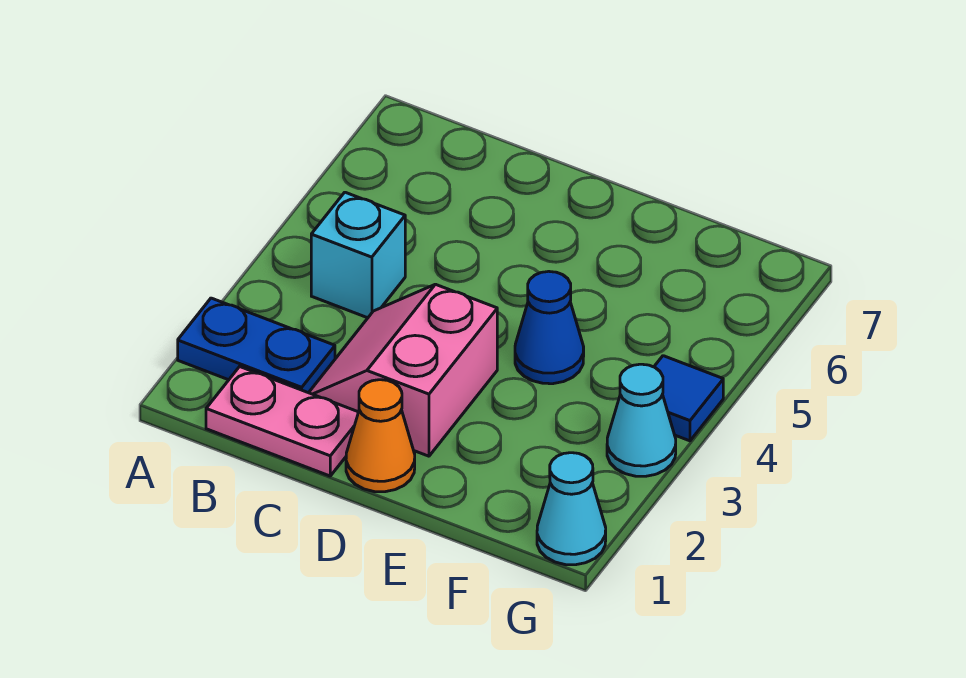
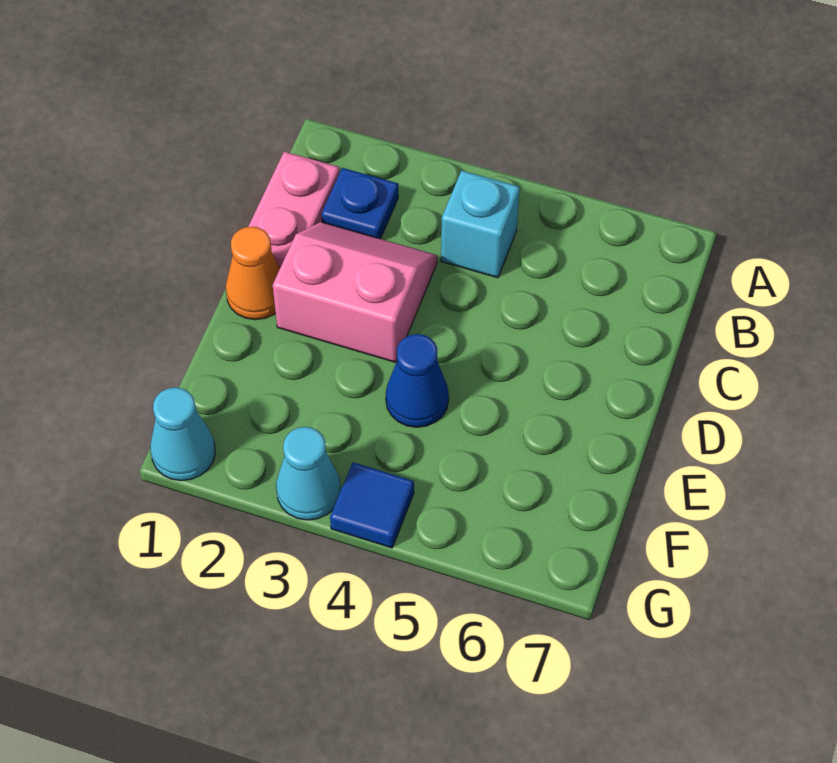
blue 1x2 plate [178,298,335,393] -> blue 1x1 plate [321,168,398,239]

